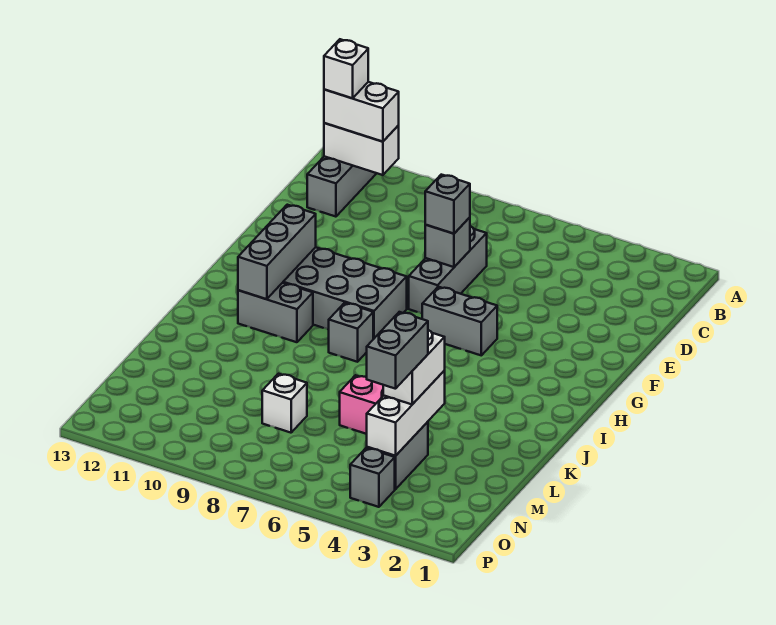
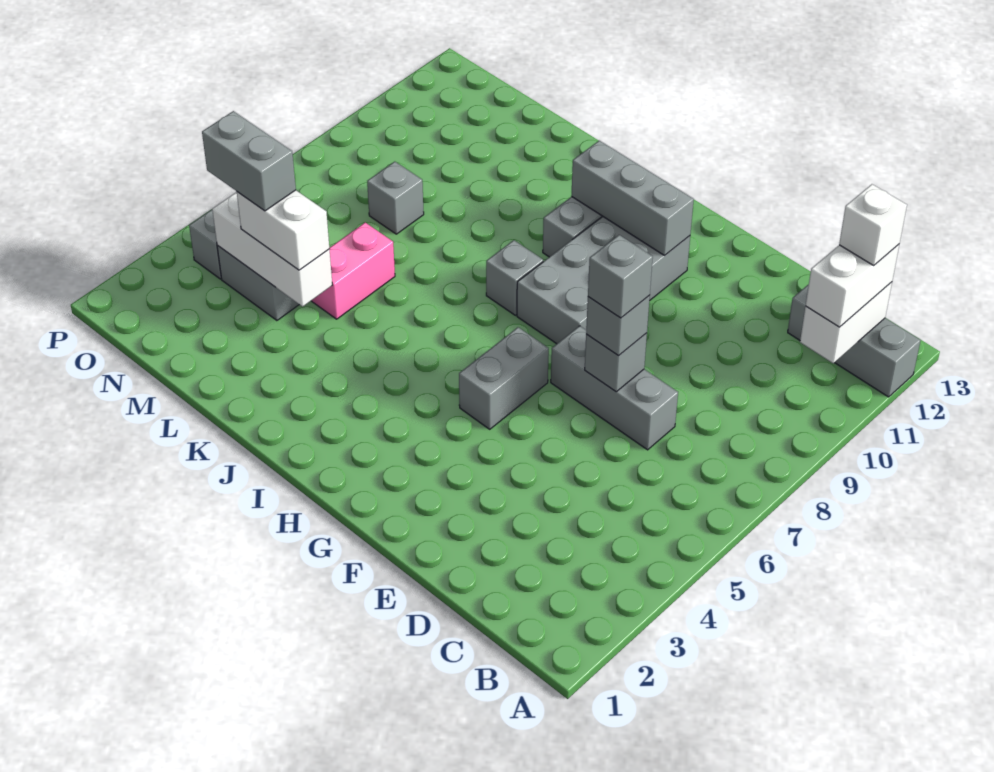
none -> grey 1x1 brick [588,235,653,318]
white 1x1 brick [262,374,307,433] -> grey 1x1 brick [367,162,424,234]

